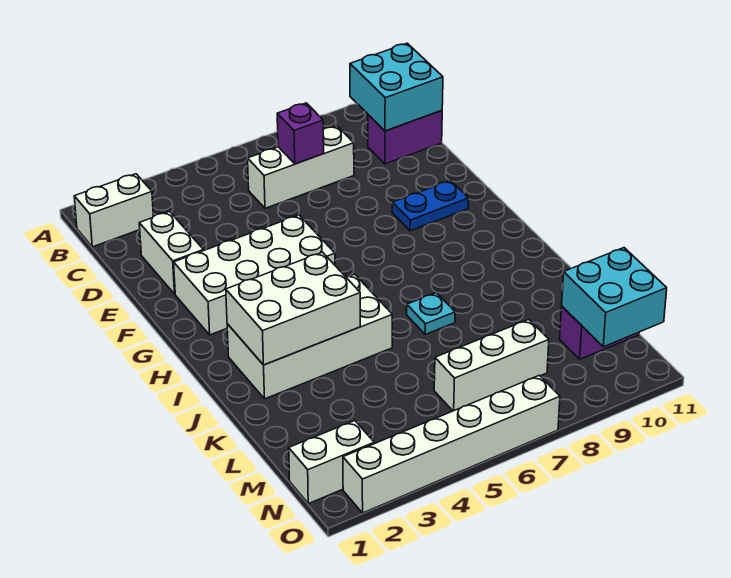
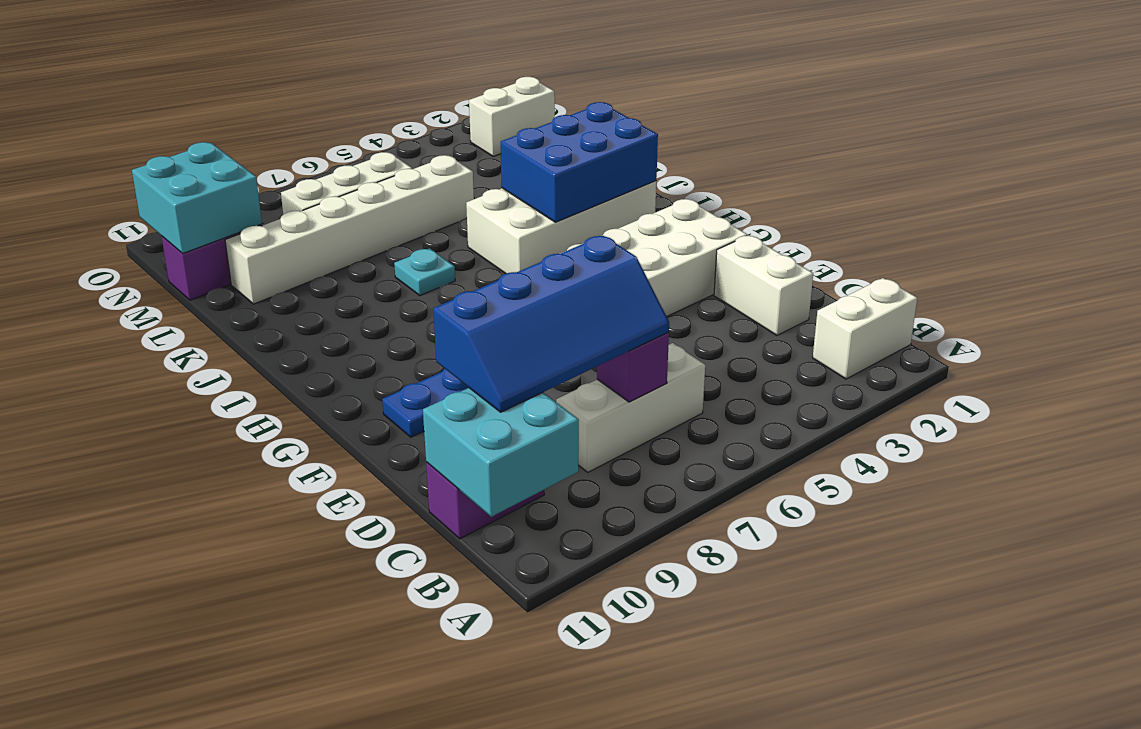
none -> blue 2x4 slope [433,235,669,412]
white 2x3 brick [226,252,360,365] -> blue 2x3 brick [501,102,658,222]
white 1x6 brick [343,375,560,513] -> white 1x6 brick moved to [225,155,474,304]

